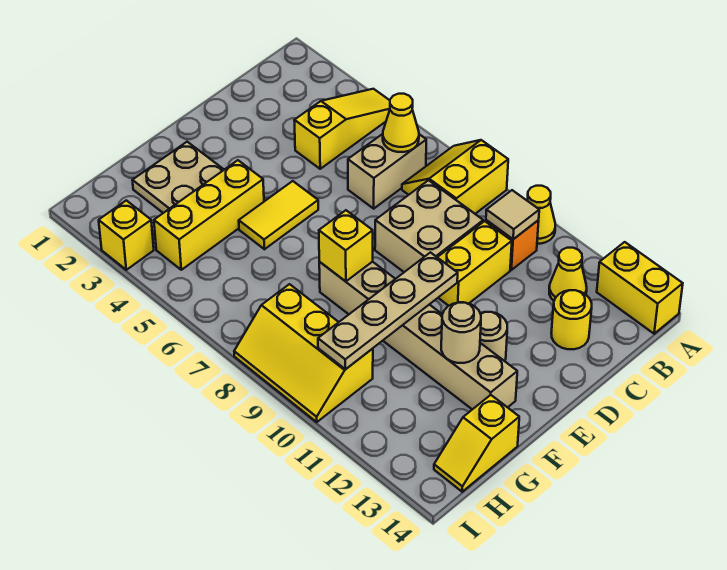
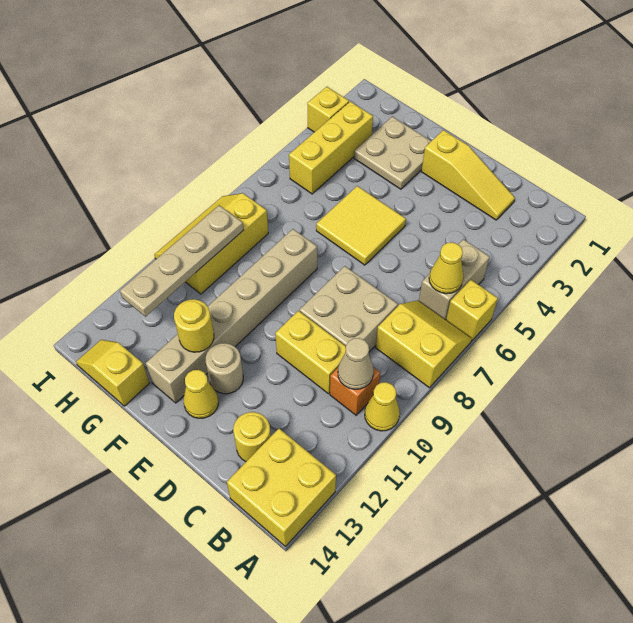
yellow 1x3 slope [294,89,390,169] -> yellow 1x3 slope moved to [421,130,515,220]
yellow 1x2 brick [597,242,683,334] -> yellow 2x2 brick [227,429,336,546]
tan 1x2 brick [348,134,426,209] -> tan 1x2 brick turned to [419,239,490,320]
tan 1x1 tile [486,190,539,239] -> tan 1x1 cone [338,338,374,389]
yellow 1x1 cone [549,248,587,301] -> yellow 1x1 cone moved to [184,370,218,418]
yellow 1x2 tile [239,181,318,249] -> yellow 2x2 tile [316,186,406,265]
tan 1x4 plate [318,252,458,369] -> tan 1x4 plate turned to [120,205,244,317]
yellow 1x3 brick [154,160,264,270] -> yellow 1x3 brick turned to [289,101,373,194]
yellow 1x1 brick [319,210,373,281] -> yellow 1x1 brick moved to [446,280,498,341]
tan 1x1 round brick [441,302,481,363] -> yellow 1x1 round brick [174,299,214,352]

